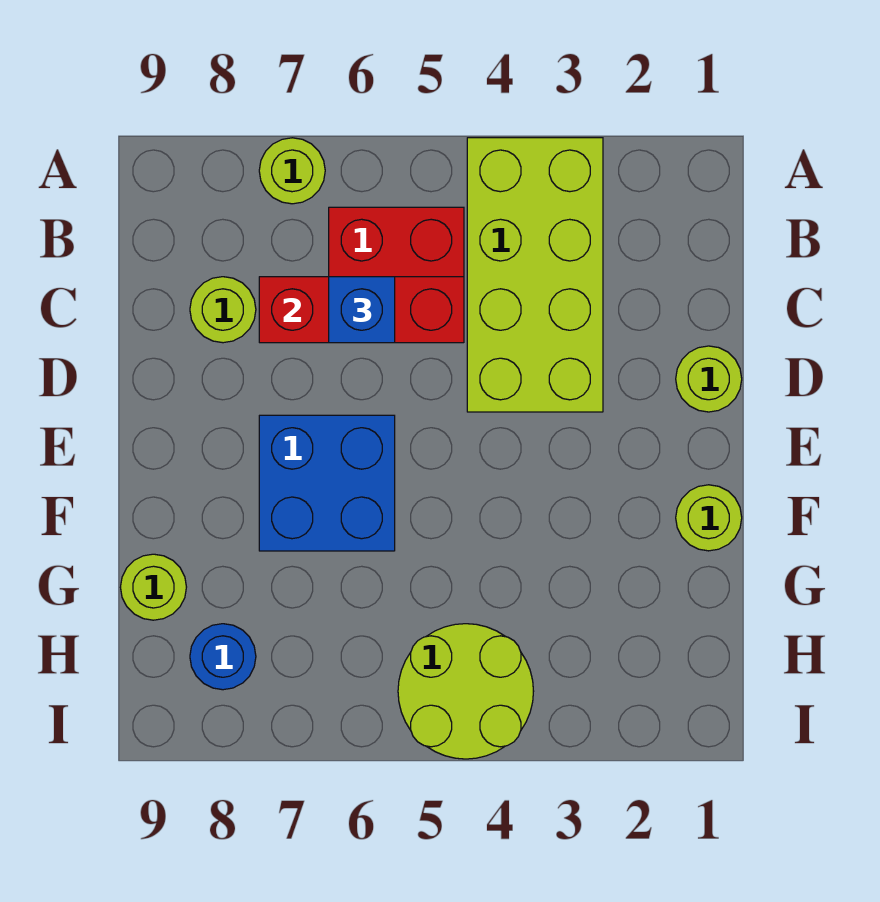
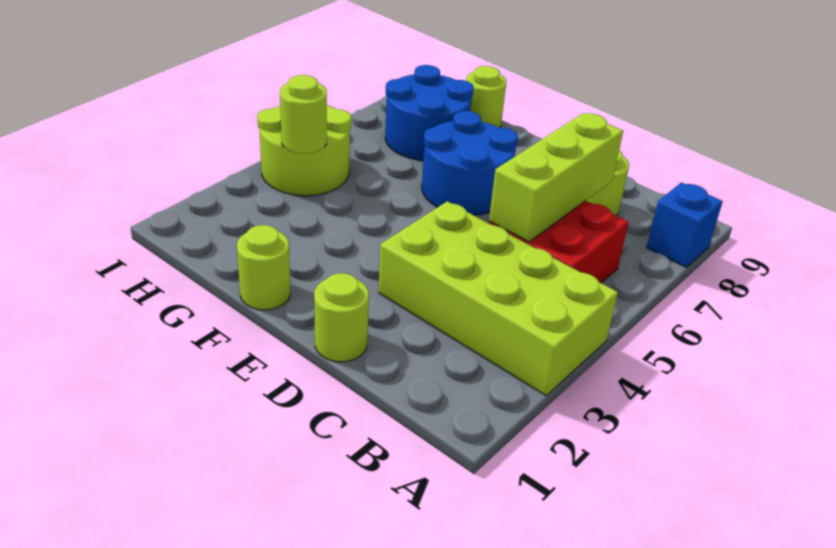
lime 1x1 round brick [259,138,325,204] -> lime 1x1 round brick moved to [280,75,327,154]
red 1x3 brick [259,277,464,343] -> lime 1x3 brick [489,113,623,242]
blue 1x1 brick [329,277,395,343] -> blue 1x1 brick moved to [647,182,723,268]
blue 2x2 brick [259,415,395,551] -> blue 2x2 round brick [422,111,518,215]
blue 1x1 round brick [190,624,256,690] -> blue 2x2 round brick [385,65,474,161]

